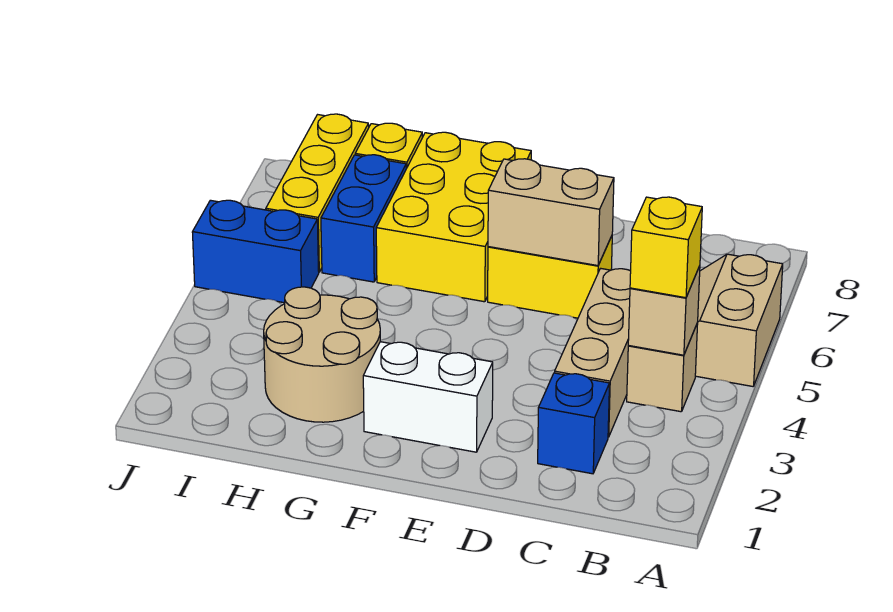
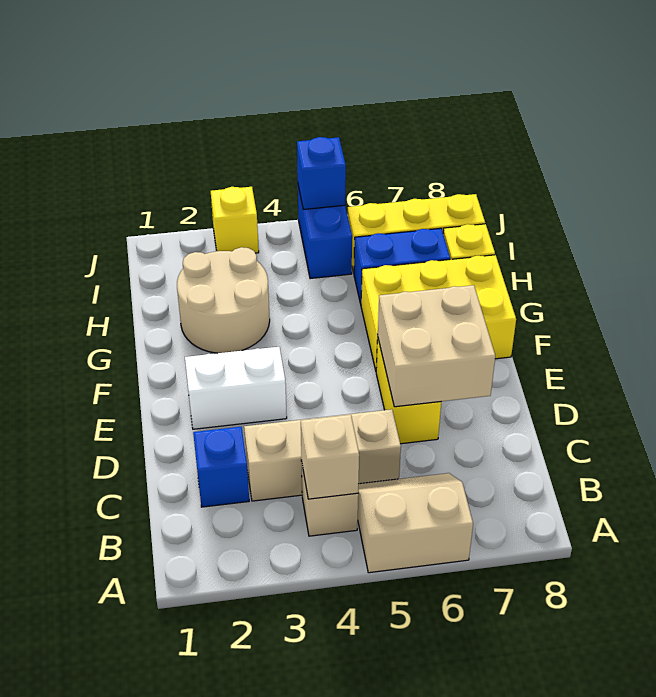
yellow 1x1 brick [630,197,702,298] -> yellow 1x1 brick moved to [211,187,259,253]
tan 1x2 brick [488,159,614,266] -> tan 2x2 brick [378,285,495,407]
white 1x2 brick [363,342,493,452] -> white 1x2 brick turned to [185,347,287,429]
none -> blue 1x1 brick [297,137,346,209]

